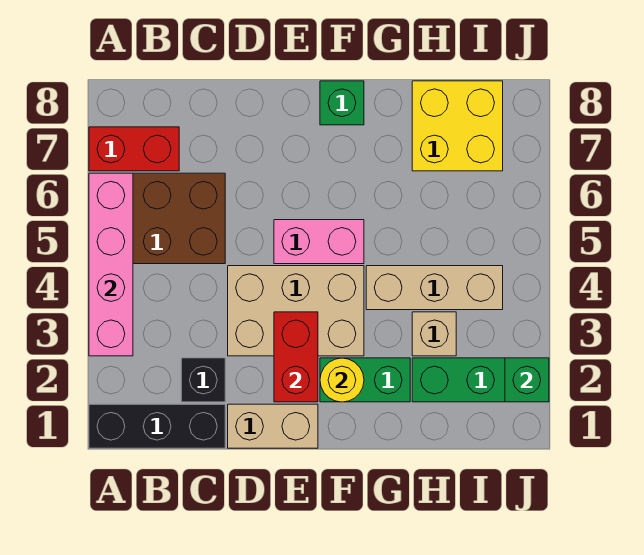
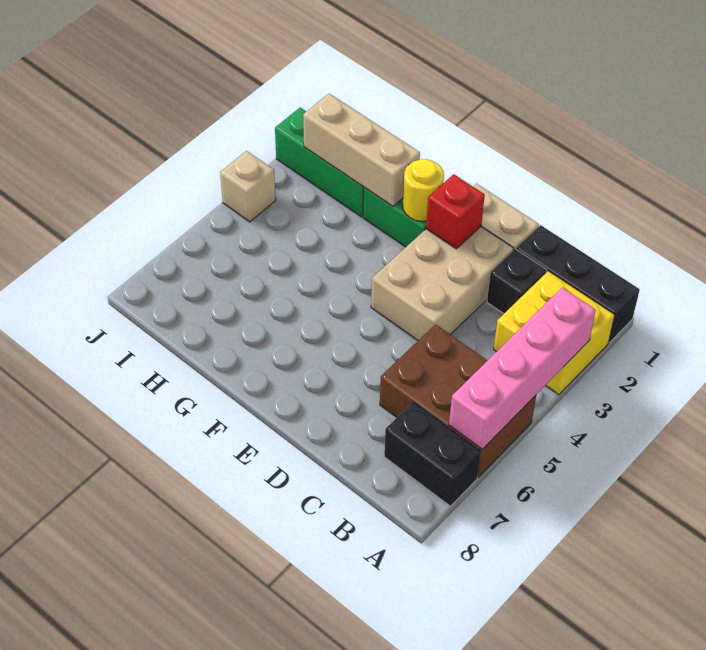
red 1x2 brick [89,127,179,171] -> black 1x2 brick [384,402,481,506]
tan 2x3 brick [228,266,364,356] -> tan 2x3 brick turned to [371,227,514,340]
red 1x2 brick [274,312,318,402] -> red 1x1 brick [426,174,485,249]
pink 1x2 brick [274,220,364,264] -> none
green 1x1 brick [320,81,364,125] -> none
tan 1x3 brick [366,266,503,310] -> tan 1x3 brick moved to [303,94,420,206]
tan 1x1 brick [412,312,456,356] -> tan 1x1 brick moved to [220,151,276,222]
yellow 2x2 brick [412,81,503,171] -> yellow 2x2 brick moved to [494,271,615,395]
green 1x1 brick [505,358,549,402] -> none

